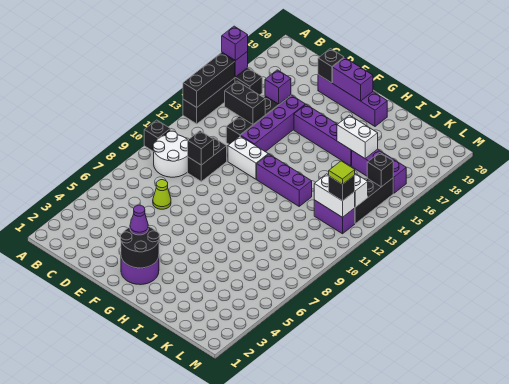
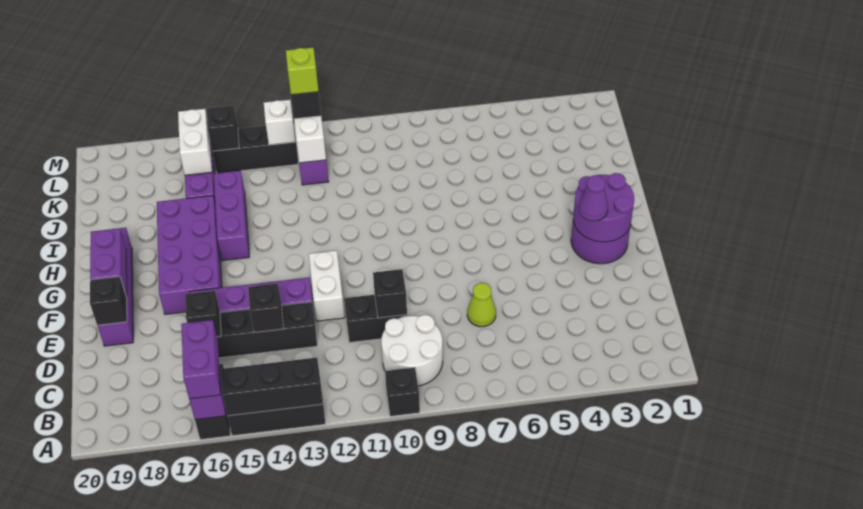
purple 1x1 brick [222,26,248,61] -> purple 1x2 brick [181,320,221,399]
black 1x2 brick [225,81,265,124] -> black 1x1 brick [248,283,284,332]
purple 1x1 brick [265,70,291,104] -> black 1x1 brick [185,291,221,337]
black 2x2 round brick [121,227,159,268] -> purple 2x2 round brick [573,173,634,242]
purple 1x4 brick [294,105,352,166] -> purple 2x4 brick [157,196,222,314]
purple 1x3 brick [257,154,312,206] -> purple 1x3 brick moved to [214,171,249,261]
white 1x2 brick [337,115,378,158] -> white 1x2 brick moved to [178,109,212,175]
lime 1x1 tile [329,161,355,184] -> lime 1x1 brick [286,47,319,95]

